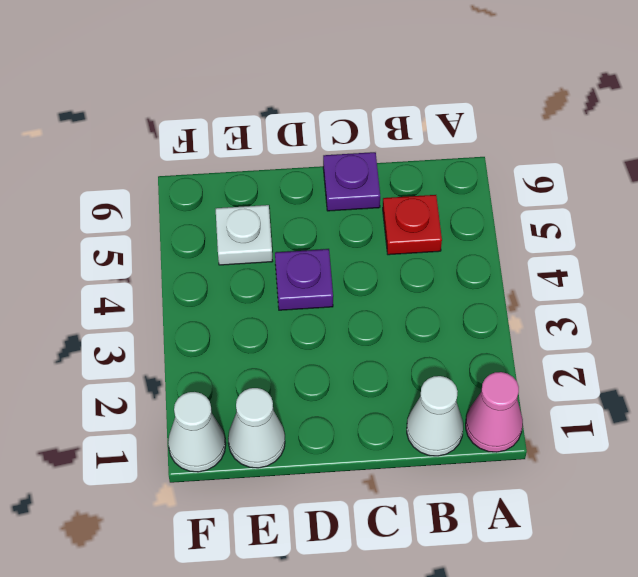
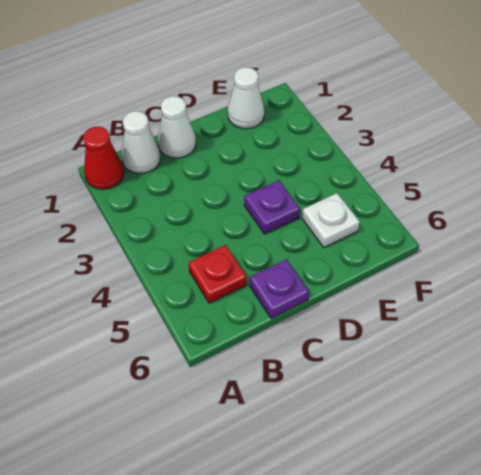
pink 1x1 cone [466,372,523,452] -> red 1x1 cone [83,127,124,189]
white 1x1 cone [168,392,226,472] -> white 1x1 cone moved to [158,96,196,158]

